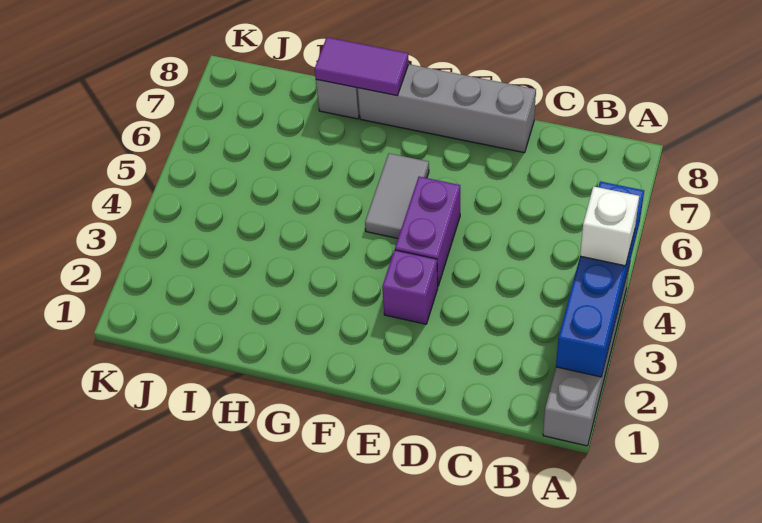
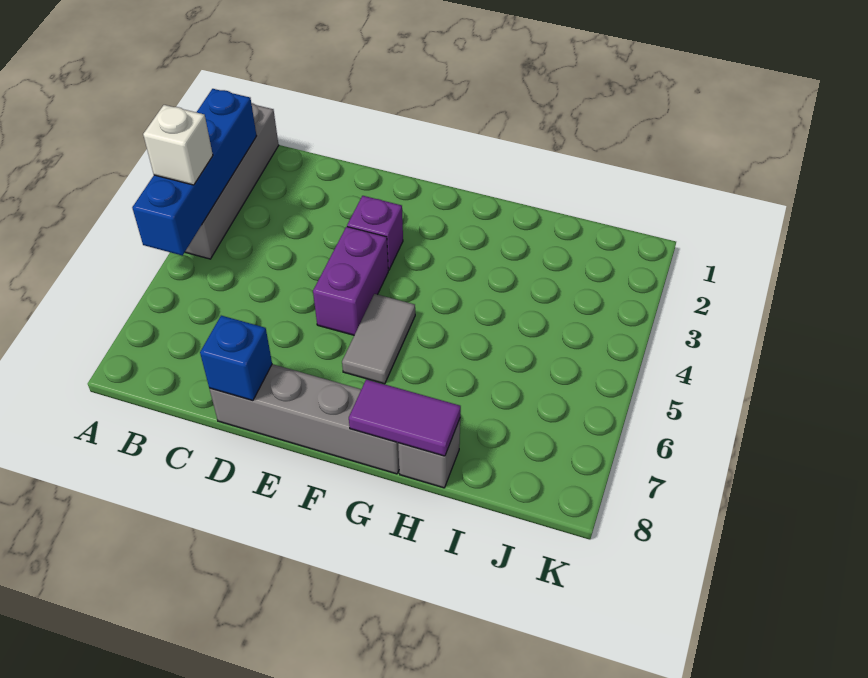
none -> blue 1x1 brick [200,316,272,401]

